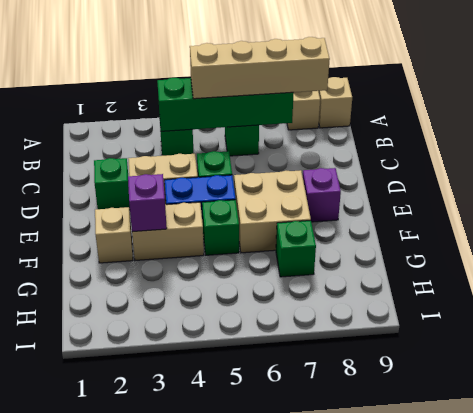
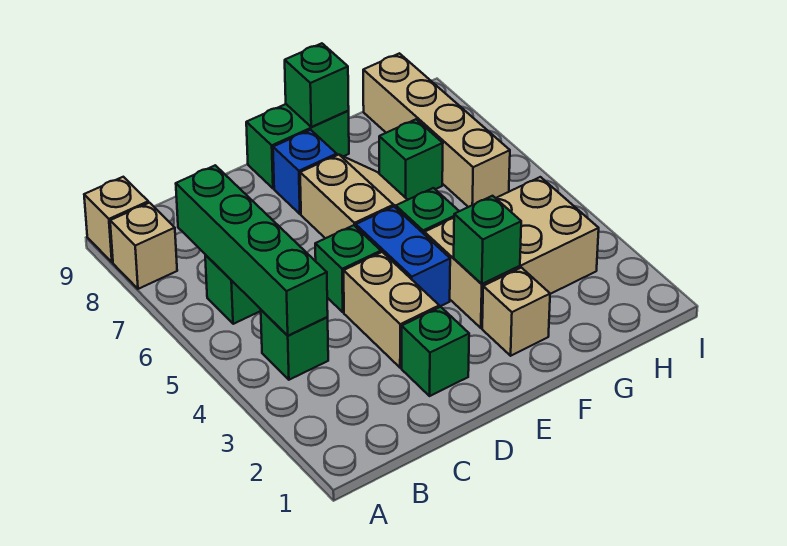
tan 1x4 brick [190,37,330,99] -> tan 1x4 brick moved to [363,53,510,207]
tan 2x2 brick [234,170,311,253] -> tan 2x2 slope [300,155,407,238]
purple 1x1 brick [303,168,341,222] -> blue 1x1 brick [273,130,337,214]
none -> green 1x2 brick [246,104,349,188]
tan 1x2 brick [132,202,204,260] -> tan 2x3 brick [424,177,599,328]
purple 1x1 brick [128,174,167,232] -> green 1x1 brick [454,196,521,284]
none -> green 1x1 brick [285,43,349,127]

